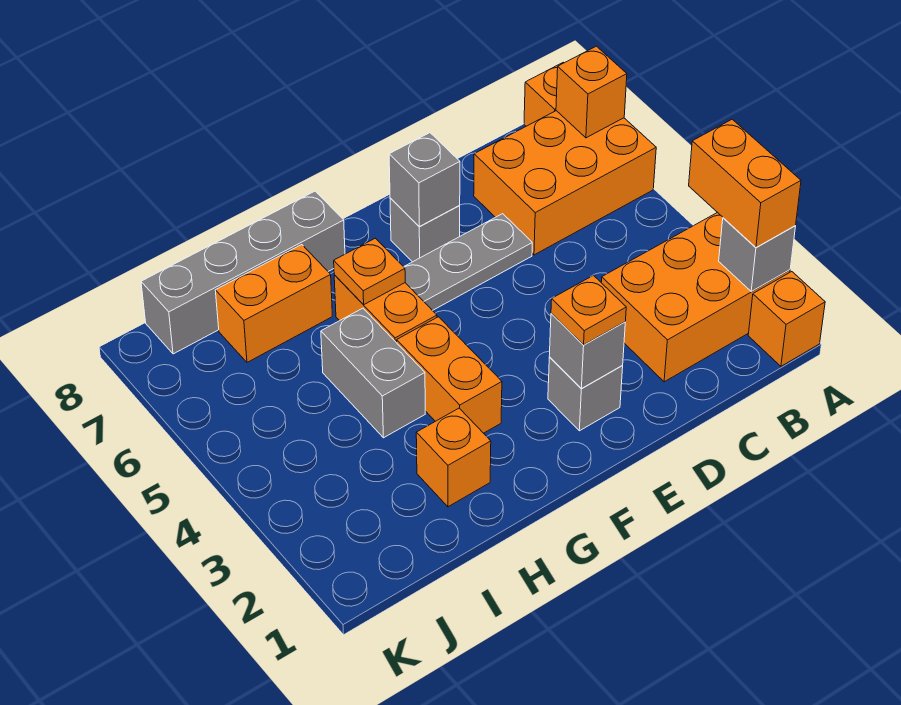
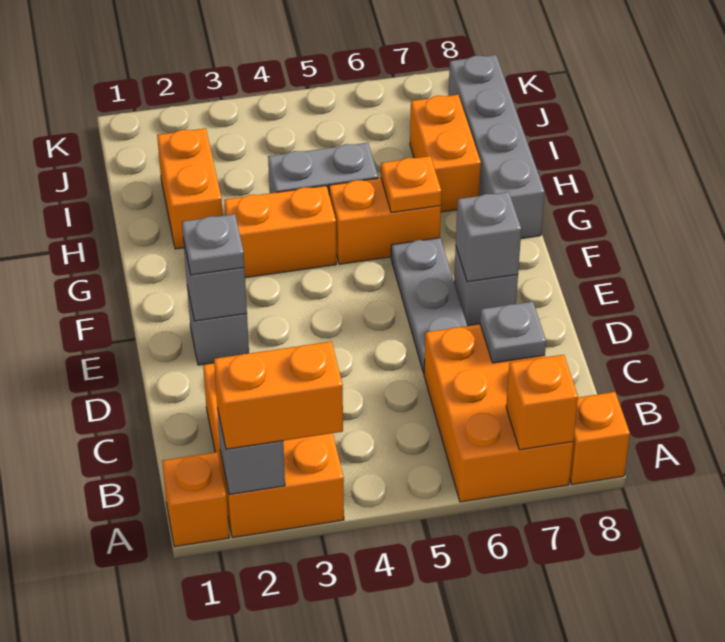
none -> grey 1x1 plate [480,302,546,363]
orange 1x1 plate [551,275,626,345] -> grey 1x1 plate [182,214,244,275]
orange 1x1 brick [416,408,491,507] -> orange 1x2 brick [157,128,223,249]

